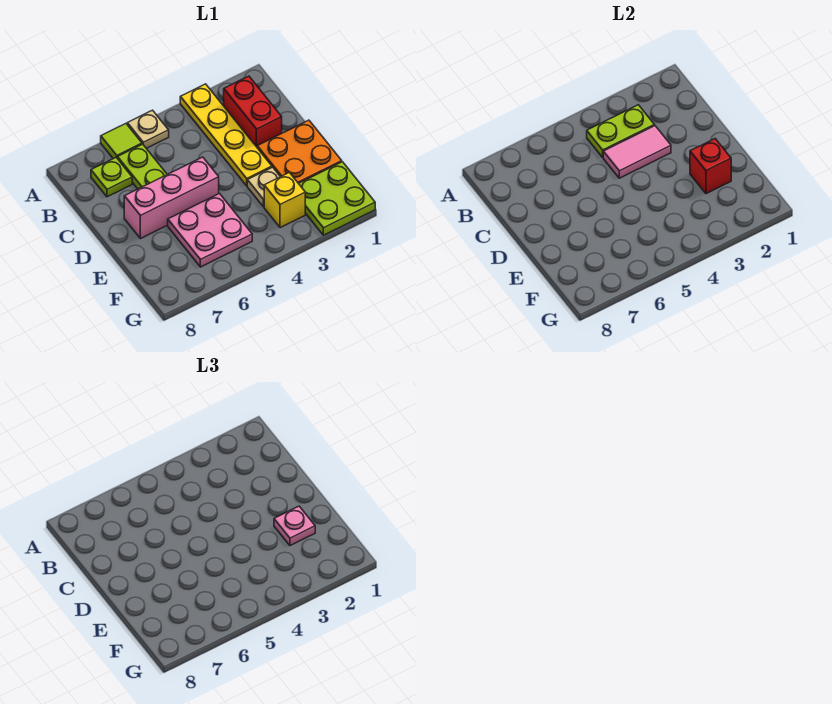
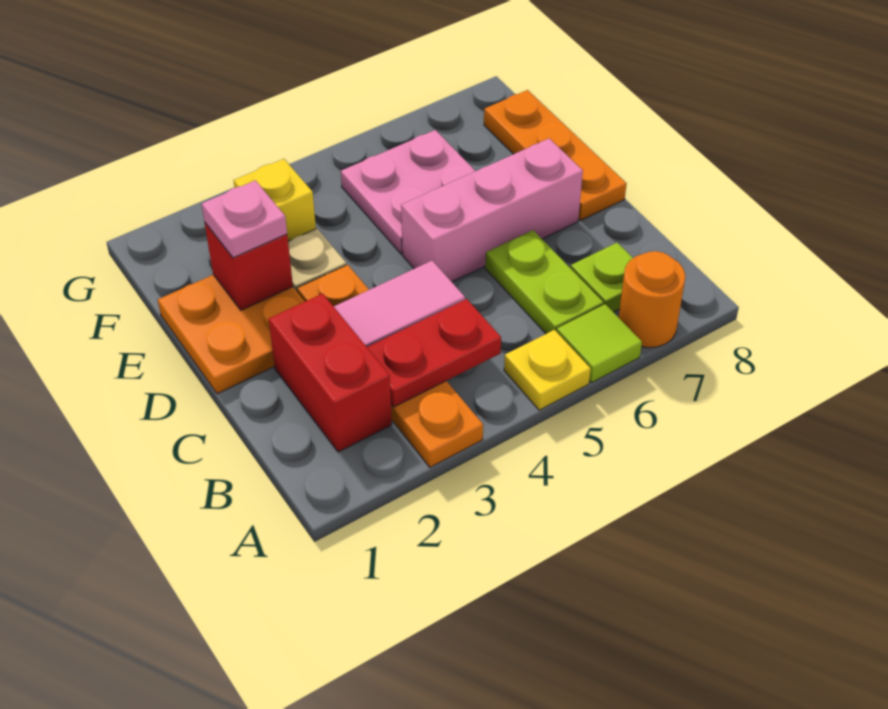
yellow 1x4 plate [180,84,272,186] -> orange 1x4 plate [297,265,483,467]
tan 1x1 plate [127,110,169,148] -> yellow 1x1 plate [504,330,591,410]
none -> orange 1x1 round brick [619,251,686,348]
lime 1x2 plate [587,105,654,157] -> red 1x2 plate [367,299,501,407]
none -> orange 1x3 plate [484,90,627,221]
lime 2x2 plate [299,162,375,235] -> none

